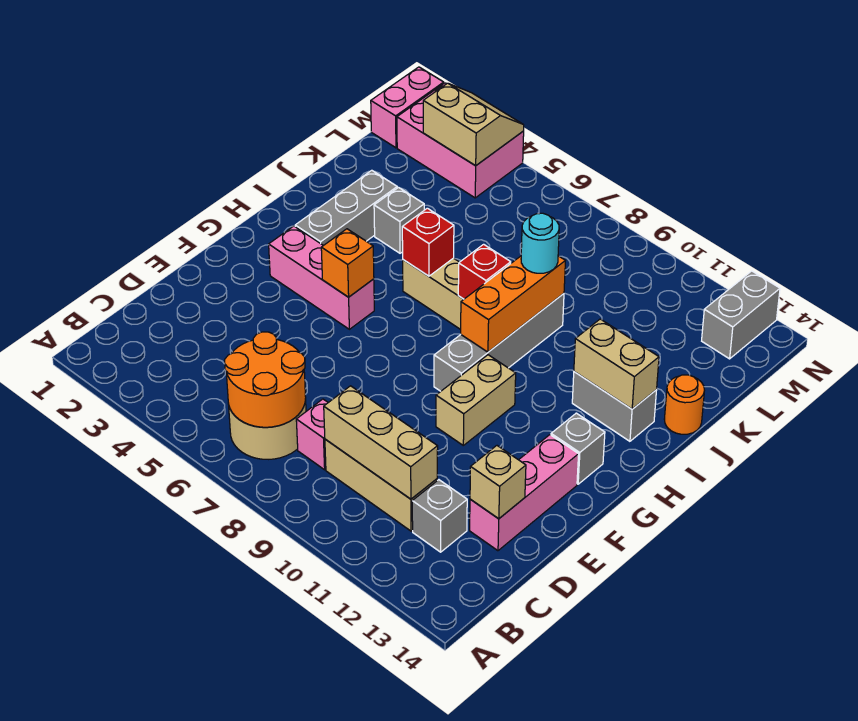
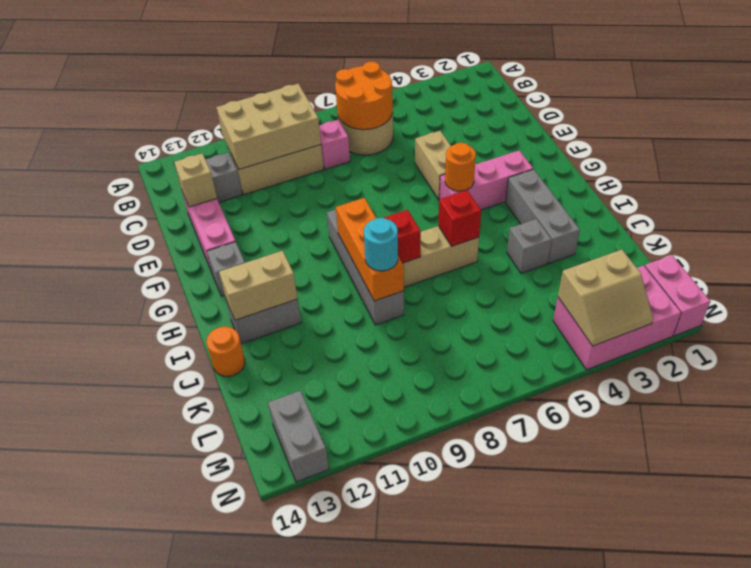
tan 1x3 brick [324,386,438,499] -> tan 2x3 brick [216,84,321,169]
tan 1x2 brick [436,355,516,445] -> tan 1x2 brick moved to [415,131,451,200]
orange 1x1 brick [321,229,374,297] -> orange 1x1 round brick [445,143,476,191]

